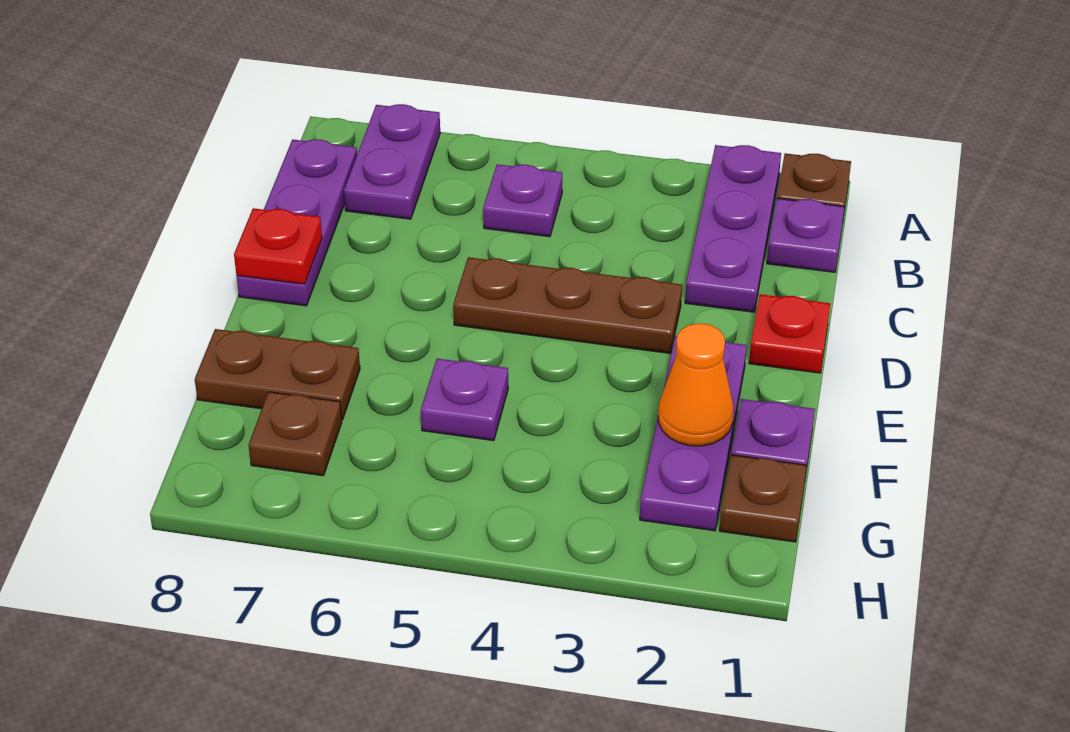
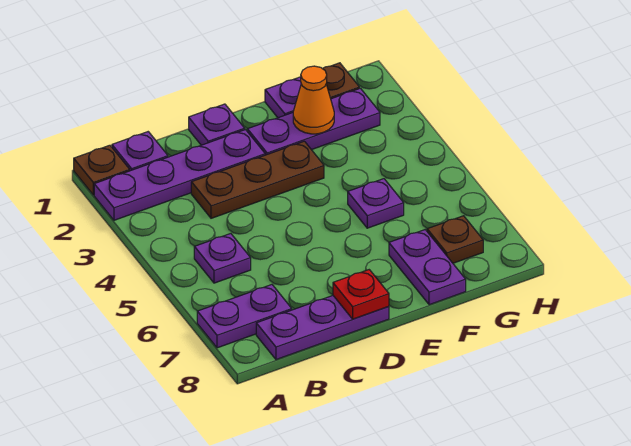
purple 1x3 plate [685,145,781,312] -> purple 1x4 plate [94,130,265,220]
red 1x1 plate [749,294,830,373] -> purple 1x1 plate [189,104,245,145]
brown 1x3 plate [453,257,682,354] -> brown 1x3 plate turned to [191,141,324,218]
brown 1x2 plate [195,329,360,420] -> purple 1x2 plate [389,230,466,305]

